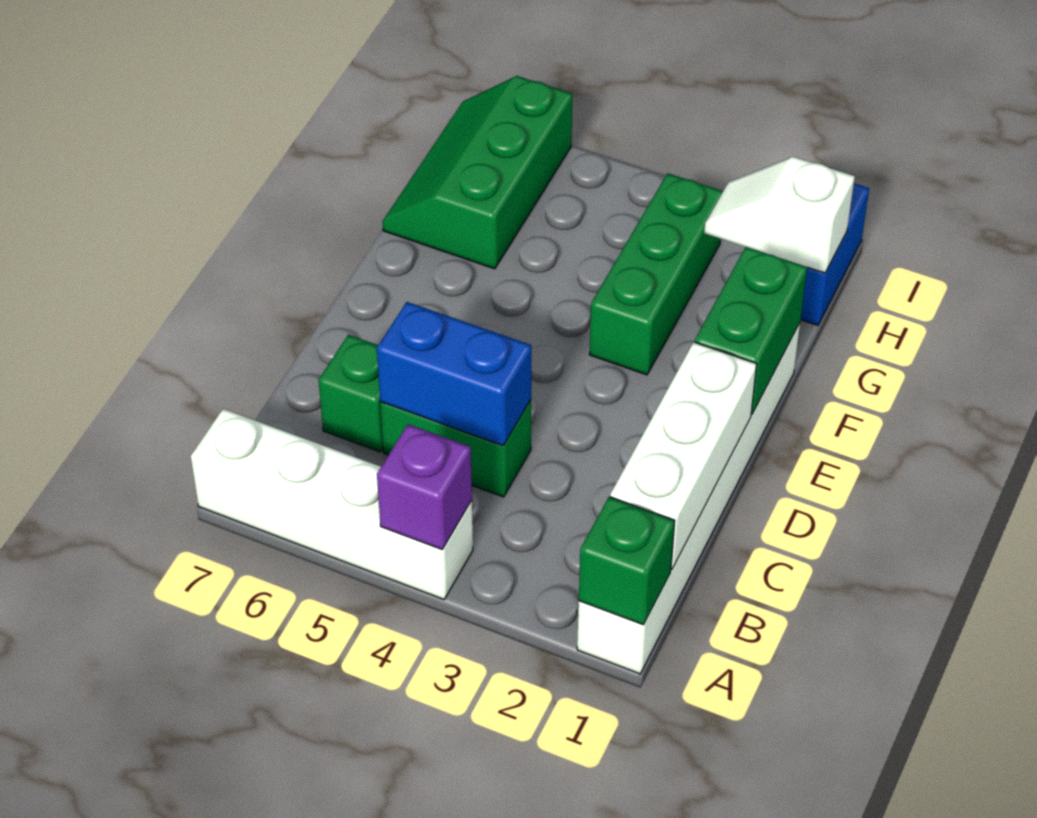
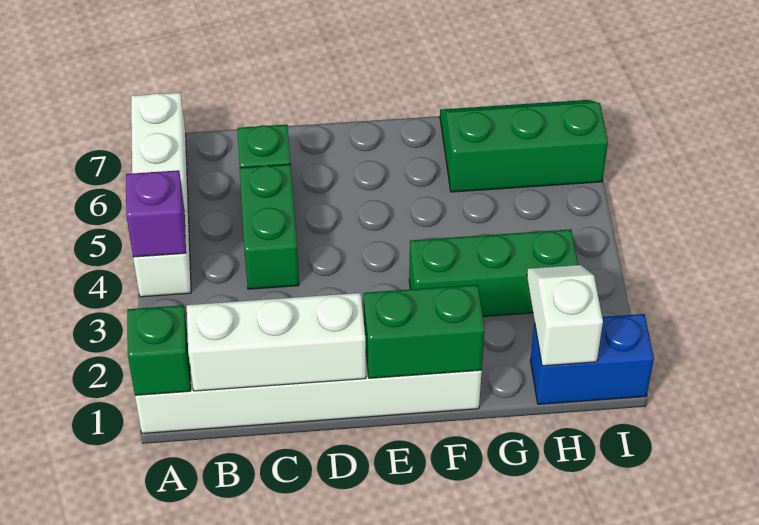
blue 1x2 brick [377,302,531,446] -> none

